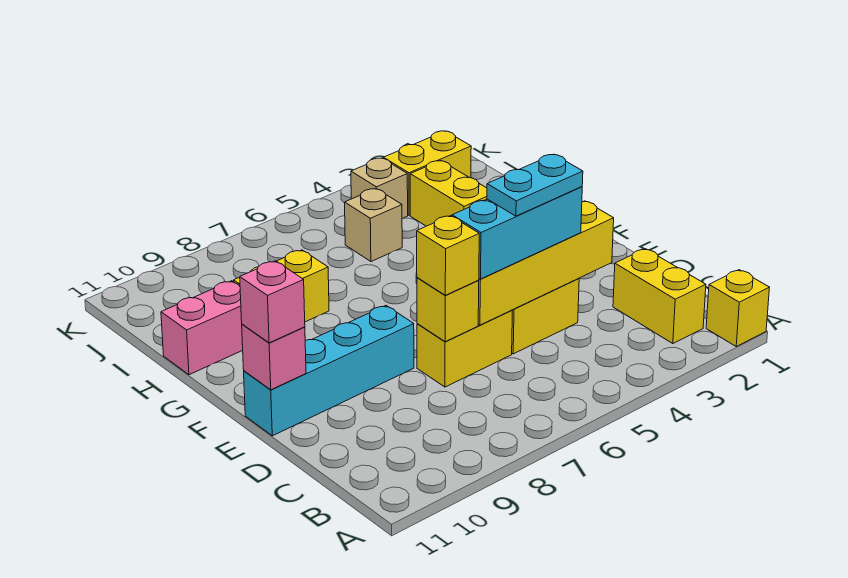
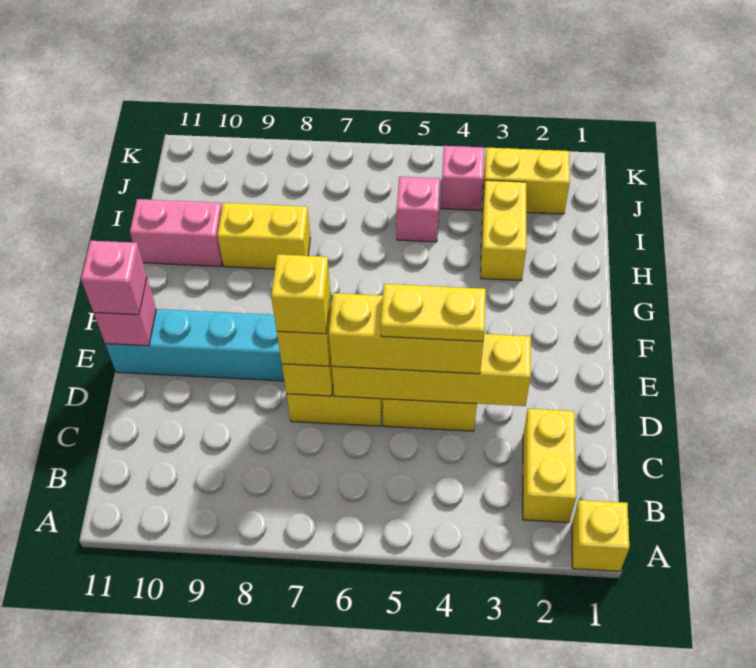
cyan 1x3 brick [452,187,582,279] -> yellow 1x3 brick [329,293,483,374]
cyan 1x2 plate [487,154,583,216] -> yellow 1x2 plate [381,284,486,341]
none -> yellow 1x1 brick [271,254,331,334]
tan 1x1 brick [345,189,402,261] -> pink 1x1 brick [397,177,440,242]
tan 1x1 brick [351,158,408,218] -> pink 1x1 brick [441,146,484,210]

